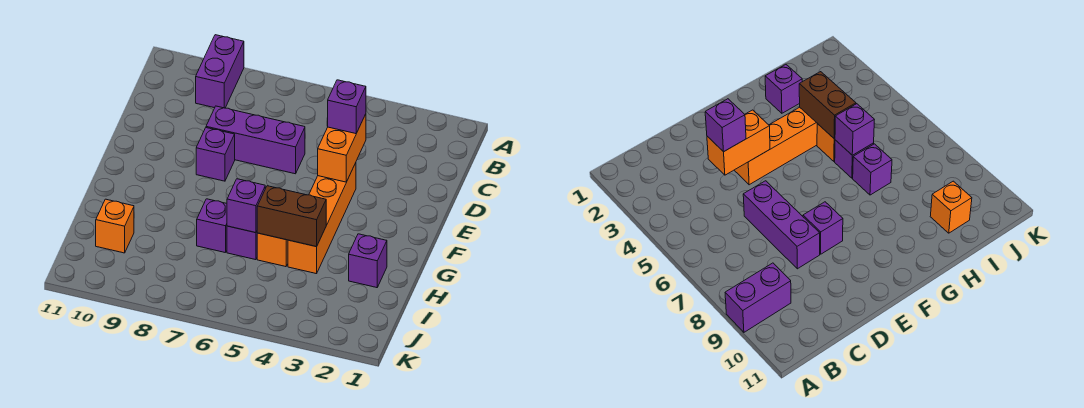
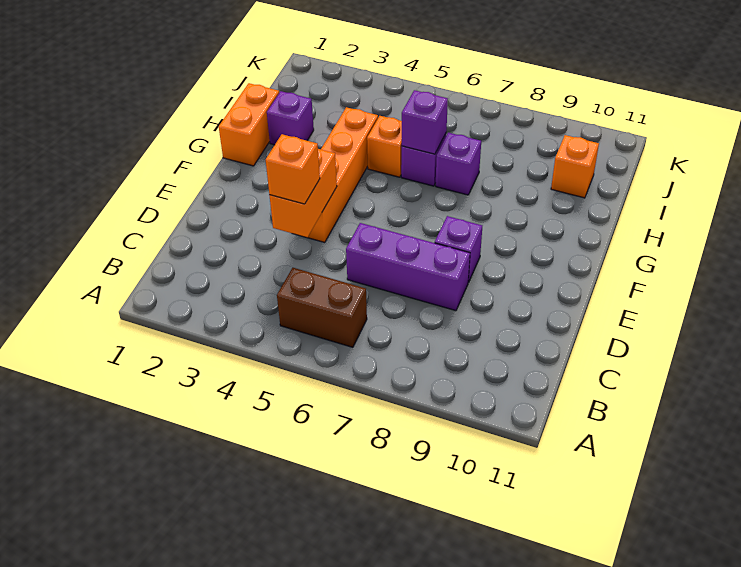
purple 1x2 brick [196,35,244,108] -> none
purple 1x1 brick [328,80,366,134] -> orange 1x1 brick [266,134,320,204]
none -> orange 1x2 brick [219,83,279,166]
brown 1x2 brick [257,186,326,247] -> brown 1x2 brick moved to [277,268,367,347]

